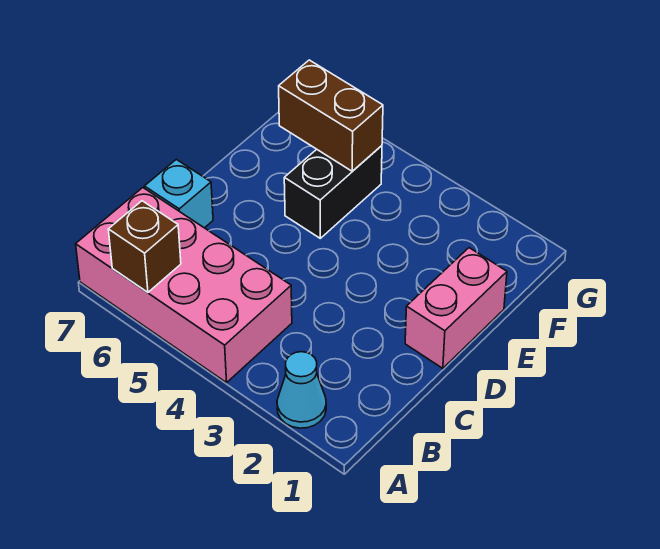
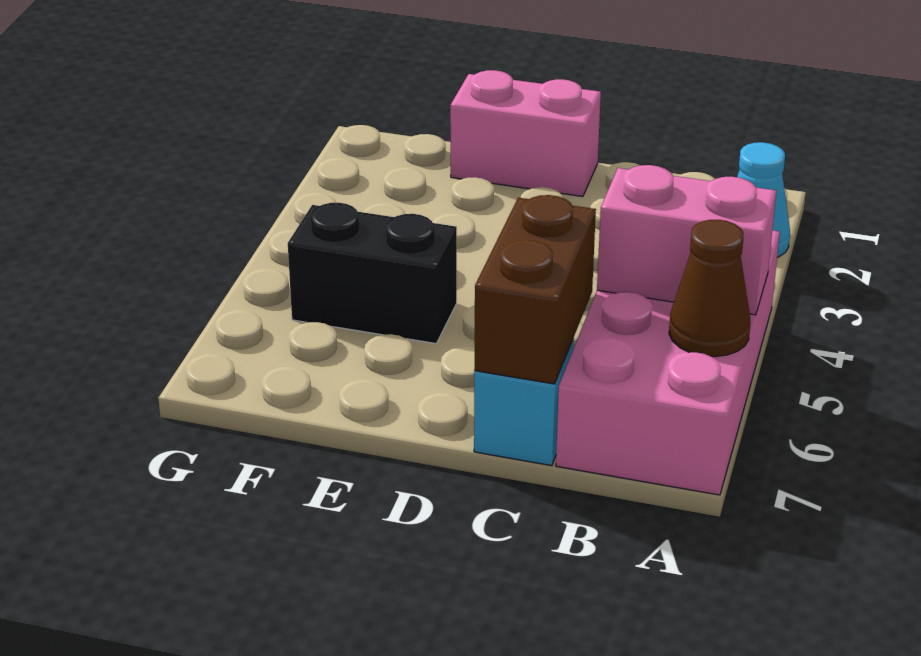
none -> pink 1x2 brick [597,165,776,315]
brown 1x1 brick [108,201,181,292] -> brown 1x1 cone [669,220,750,357]
brown 1x2 brick [279,60,383,171] -> brown 1x2 brick moved to [474,195,596,384]

